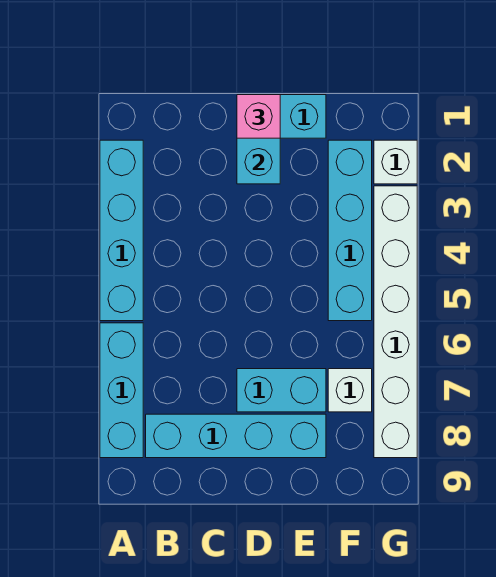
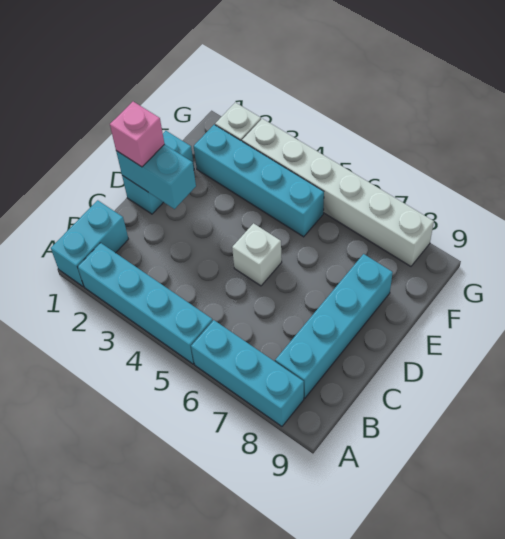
cyan 1x2 brick [237,369,326,412] -> cyan 1x2 brick moved to [51,200,128,287]
white 1x1 brick [328,369,372,412] -> white 1x1 brick moved to [232,223,282,286]

